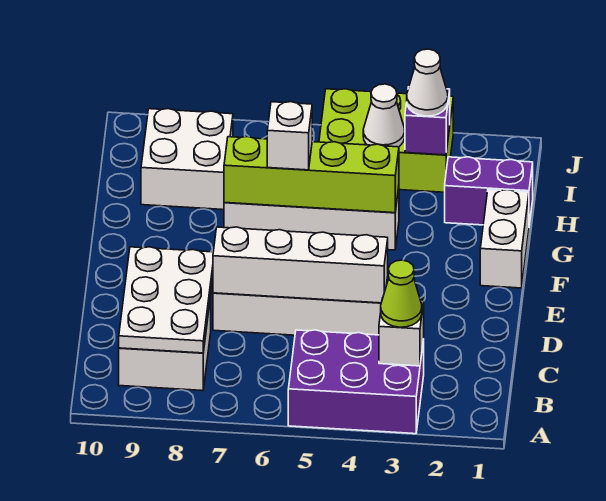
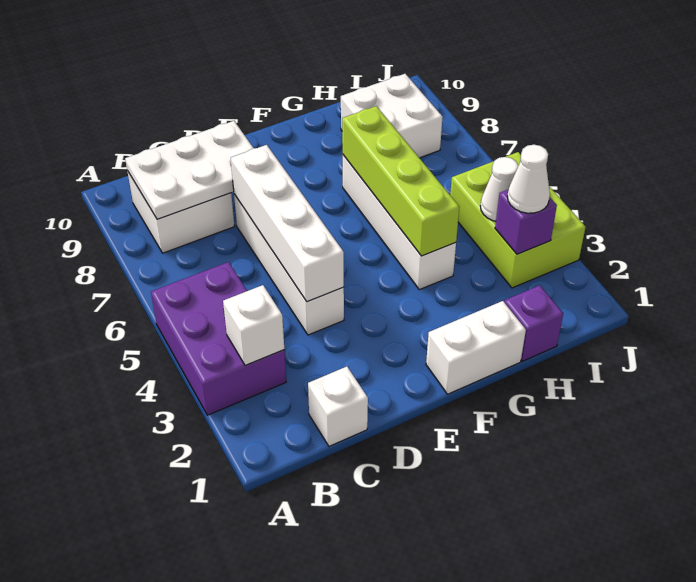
lime 1x1 cone [381,260,422,327] -> none
white 1x1 brick [267,102,312,170] -> white 1x1 brick moved to [308,367,368,446]
purple 1x2 brick [445,157,533,225] -> purple 1x1 brick [504,285,563,361]

